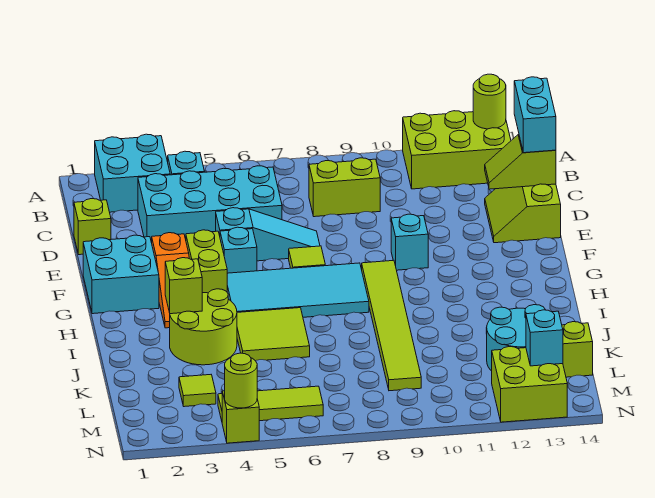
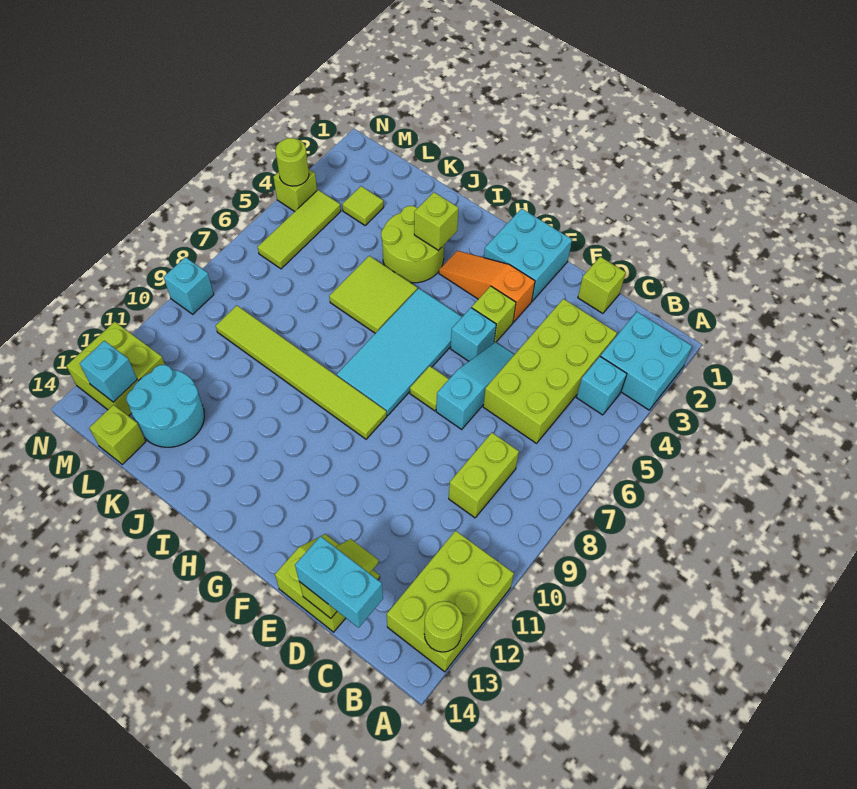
cyan 2x4 brick [138,166,282,243] -> lime 2x4 brick [483,299,617,443]
cyan 1x3 slope [216,208,320,261] -> cyan 1x3 slope turned to [436,342,515,429]
lime 1x2 brick [186,230,227,293] -> lime 1x1 brick [472,286,516,343]
cyan 1x1 brick [391,214,428,270] -> cyan 1x1 brick moved to [164,257,214,314]

